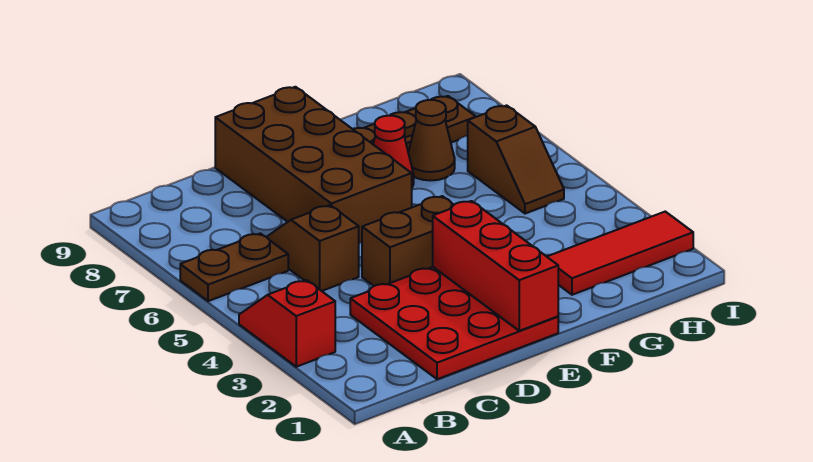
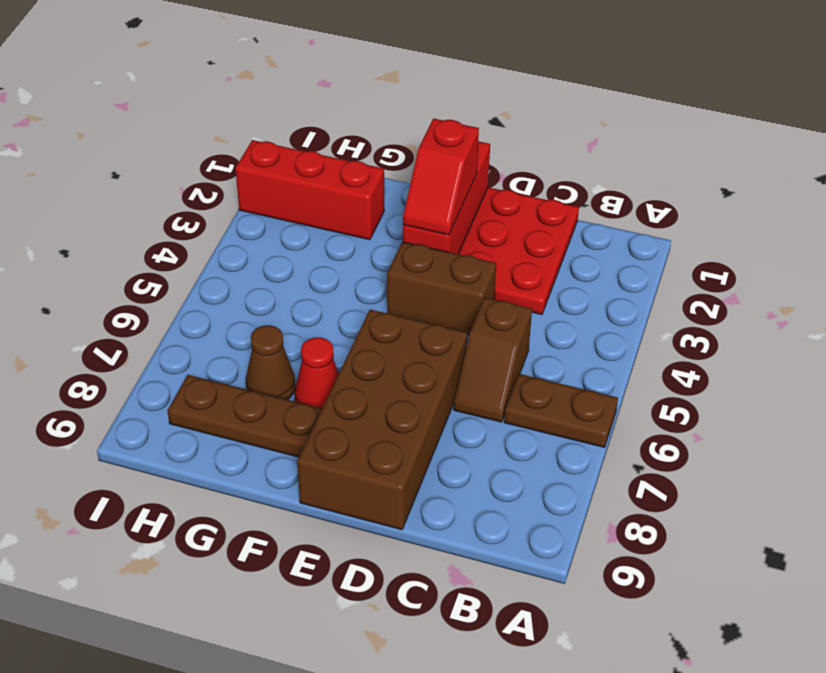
red 1x2 slope [239,280,335,367] -> red 1x2 slope moved to [403,119,479,235]
red 1x3 tile [547,212,693,295] -> red 1x3 brick [235,140,384,240]
brown 1x2 slope [468,105,564,214] -> none

